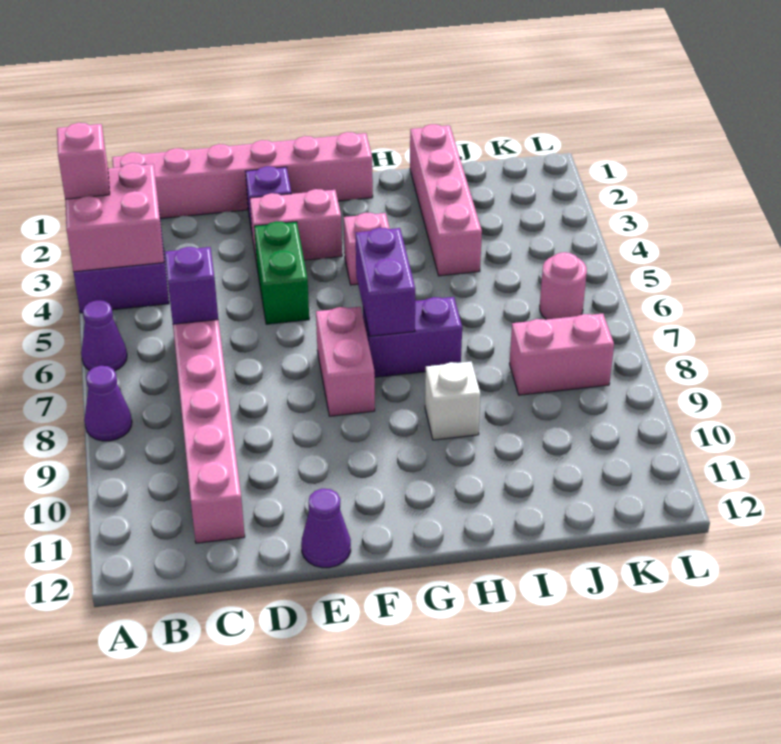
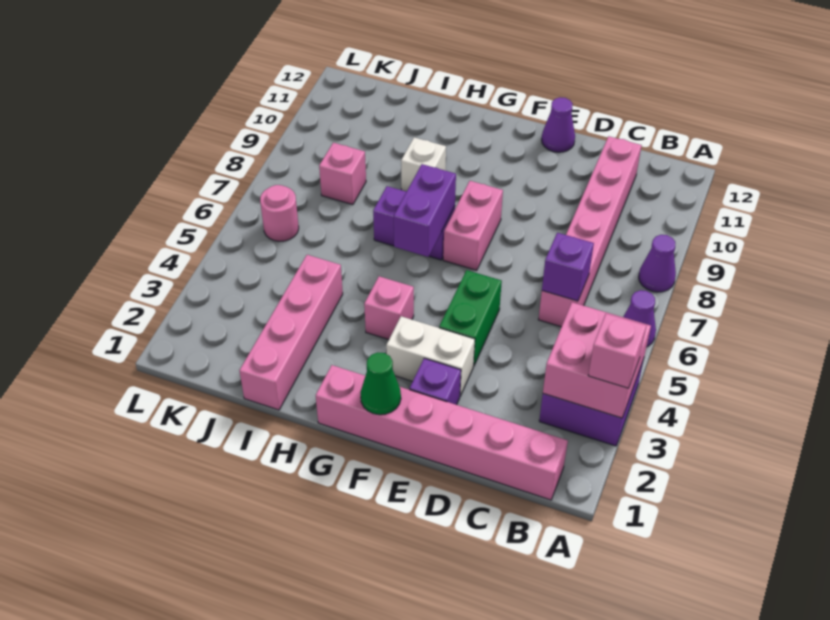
pink 1x2 brick [250,189,342,263] -> white 1x2 brick [386,316,475,396]
none -> green 1x1 cone [360,352,401,415]
pink 1x2 brick [509,313,614,395] -> pink 1x1 brick [319,143,366,205]

